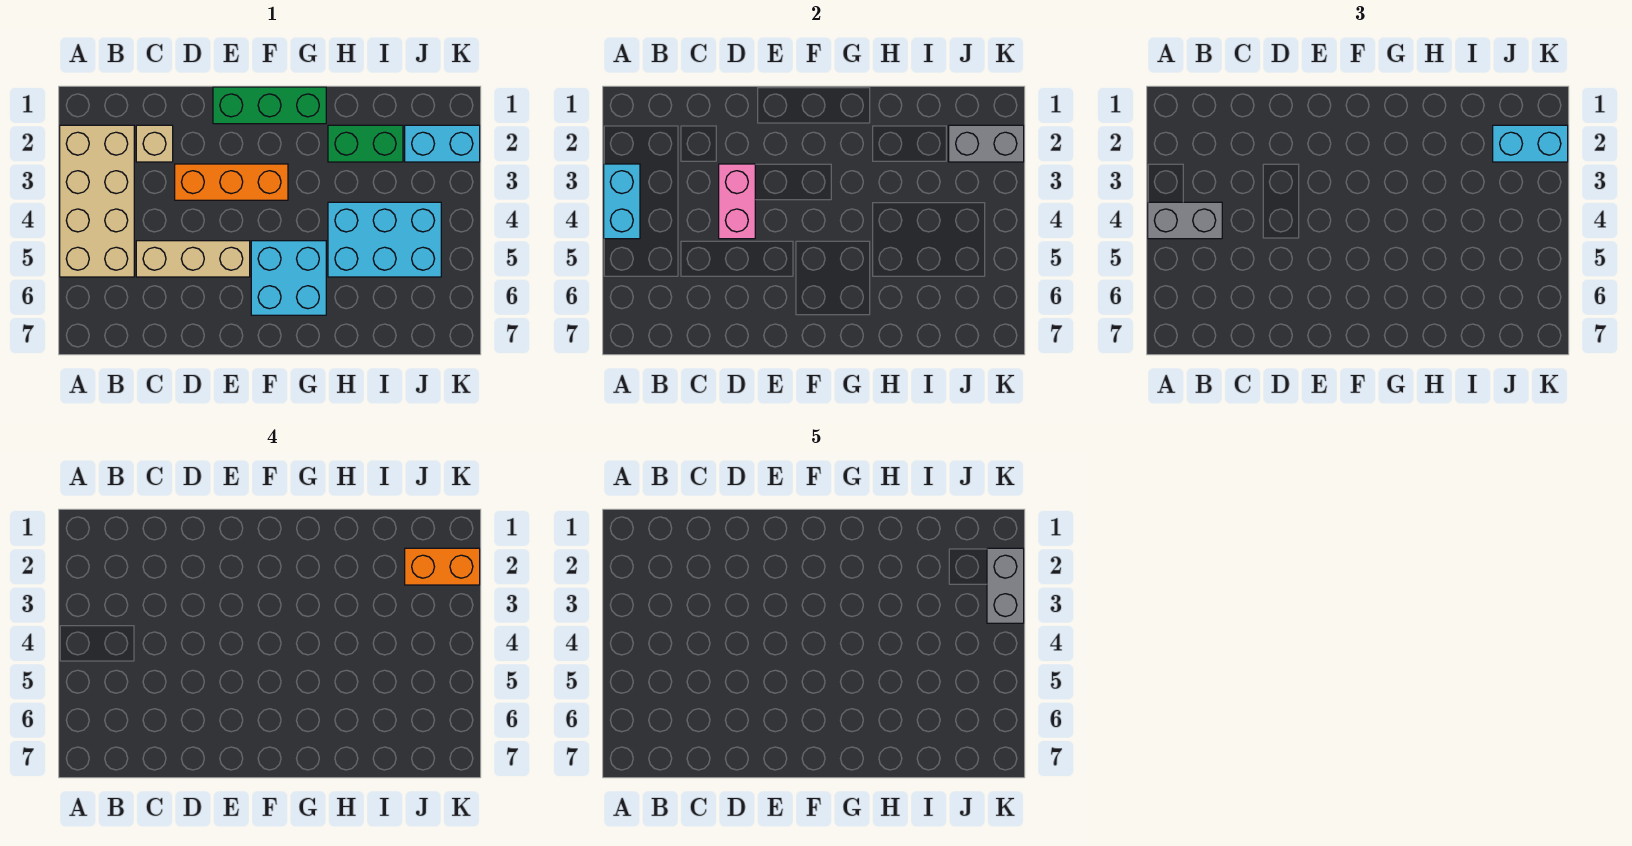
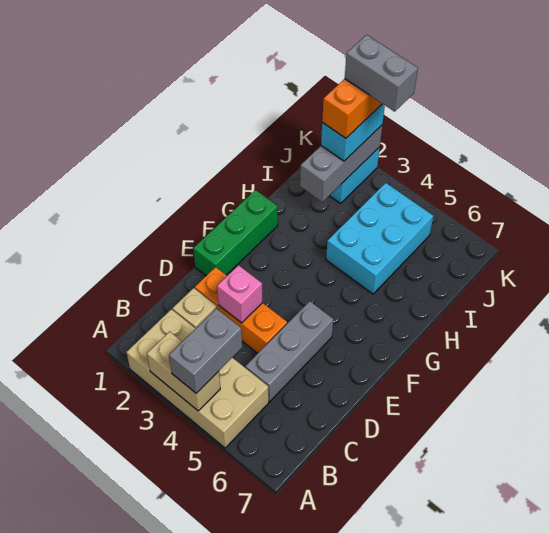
cyan 1x2 brick [604,164,640,239] -> tan 1x2 brick [147,332,220,411]
tan 1x3 brick [136,241,250,277] -> grey 1x3 brick [245,301,333,402]
orange 1x3 brick [175,164,288,200] -> orange 1x3 brick turned to [195,267,287,353]
pink 1x2 brick [719,164,755,239] -> pink 1x1 brick [217,265,262,323]
cyan 2x2 brick [251,241,326,315] -> none
green 1x2 brick [328,125,403,162] -> none
grey 1x2 brick [949,125,1024,162] -> grey 1x3 brick [300,125,382,202]

